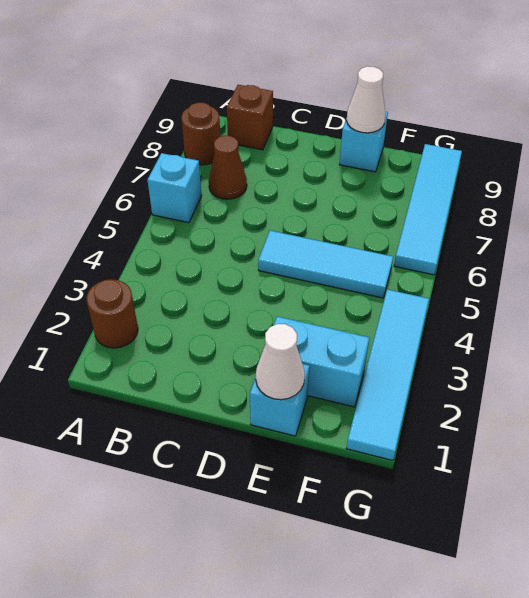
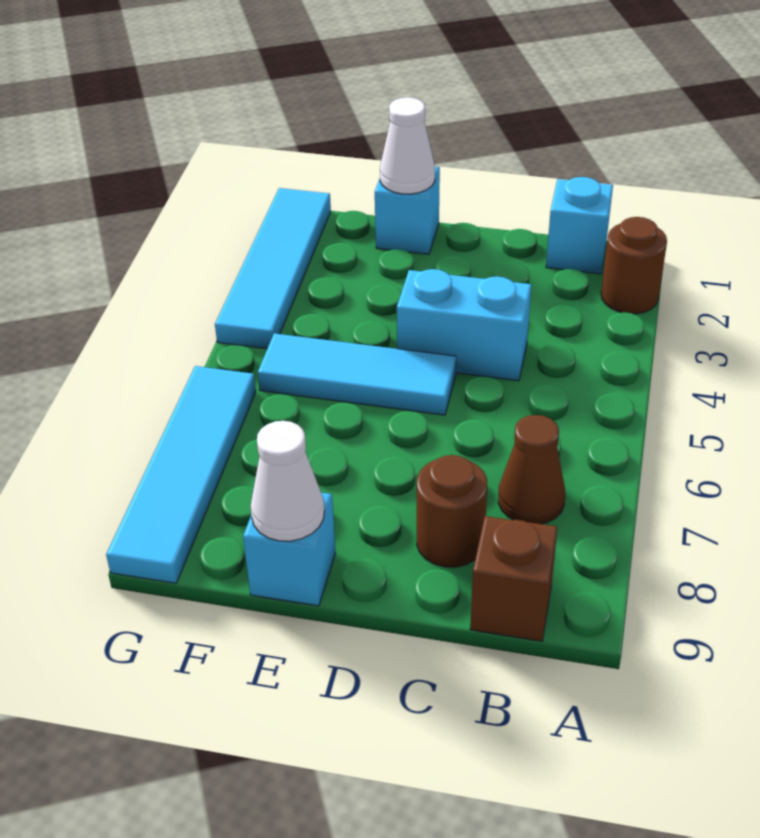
cyan 1x1 brick [147,153,202,223] -> cyan 1x1 brick moved to [546,177,613,274]
brown 1x1 round brick [181,103,220,165] -> brown 1x1 round brick moved to [417,455,487,567]
cyan 1x2 brick [274,316,369,407] -> cyan 1x2 brick moved to [397,269,531,381]

